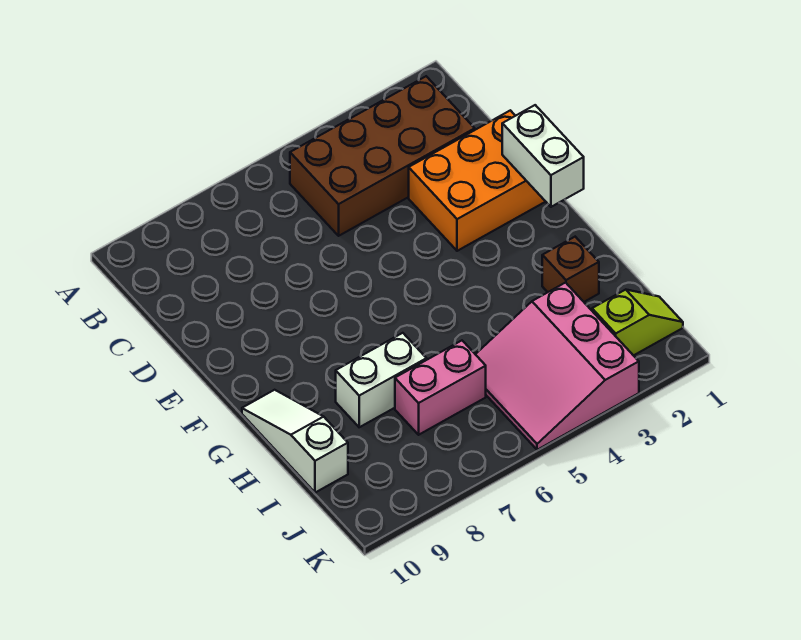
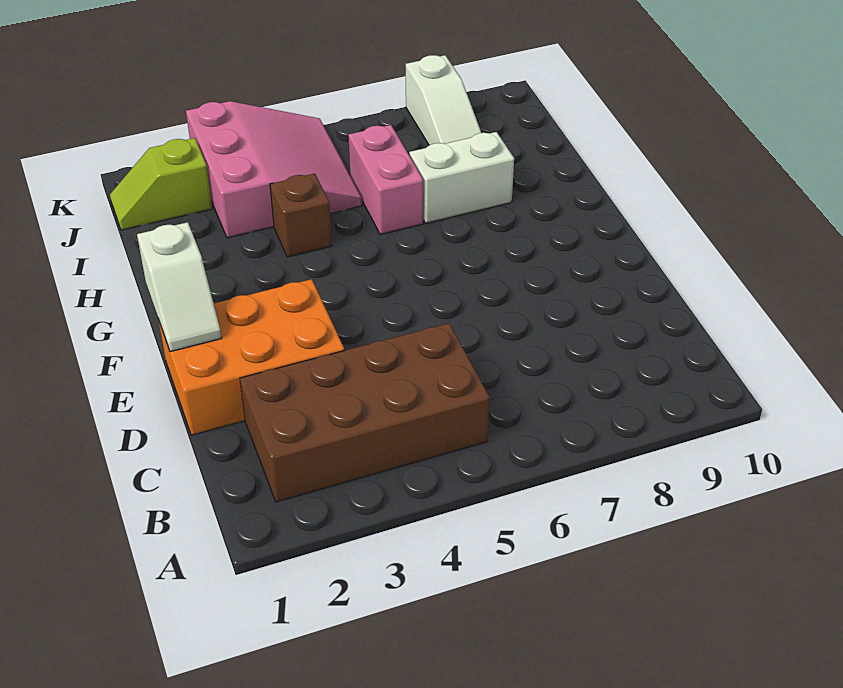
white 1x2 brick [502,105,584,207] -> white 1x2 slope [137,222,222,352]
white 1x3 slope [242,390,348,493] -> white 1x3 slope moved to [406,55,481,145]
brown 1x1 brick [542,237,599,302] -> brown 1x1 brick moved to [270,174,332,257]
pink 1x2 brick [395,341,486,435] -> pink 1x2 brick turned to [348,125,423,235]

